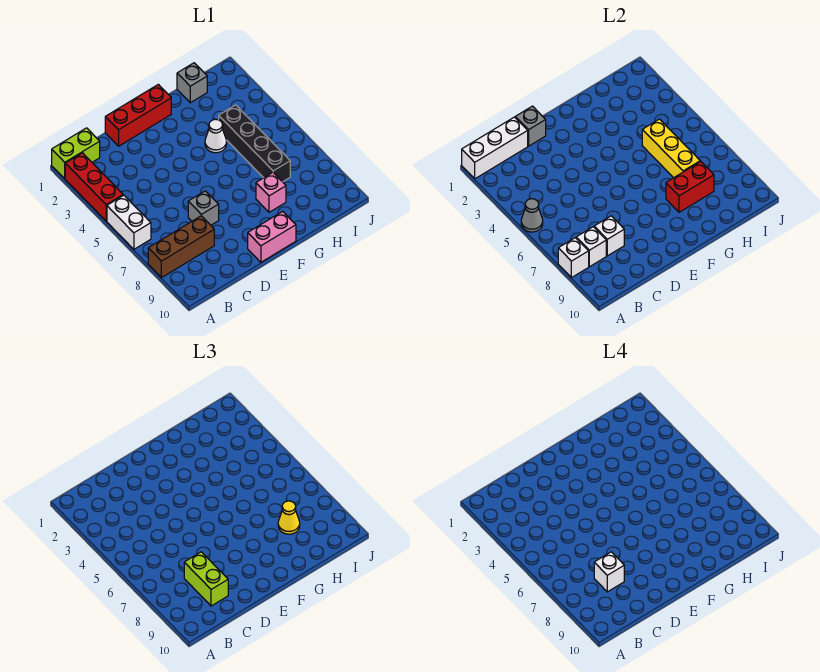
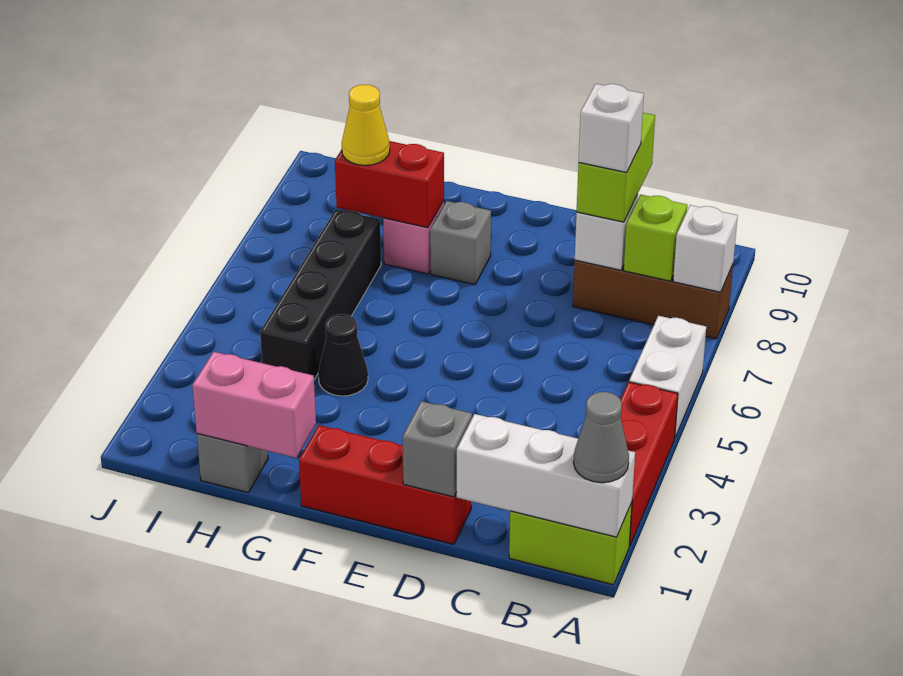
grey 1x1 cone [521,199,543,232] -> grey 1x1 cone moved to [573,392,629,483]
white 1x1 brick [576,227,606,267] -> lime 1x1 brick [624,195,687,281]
grey 1x1 brick [188,191,219,225] -> grey 1x1 brick moved to [430,201,491,285]
pink 1x2 brick [248,211,296,262] -> pink 1x2 brick moved to [192,352,316,458]
white 1x1 cone [205,119,227,153] -> black 1x1 cone [318,314,368,396]
yellow 1x3 brick [642,119,700,178] -> none

